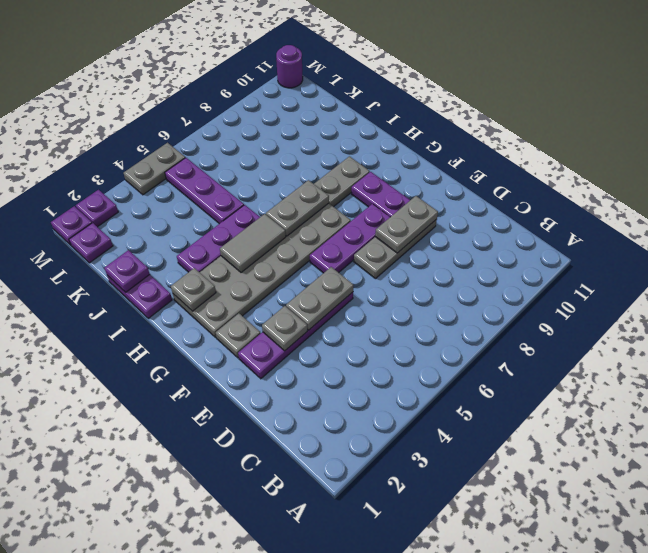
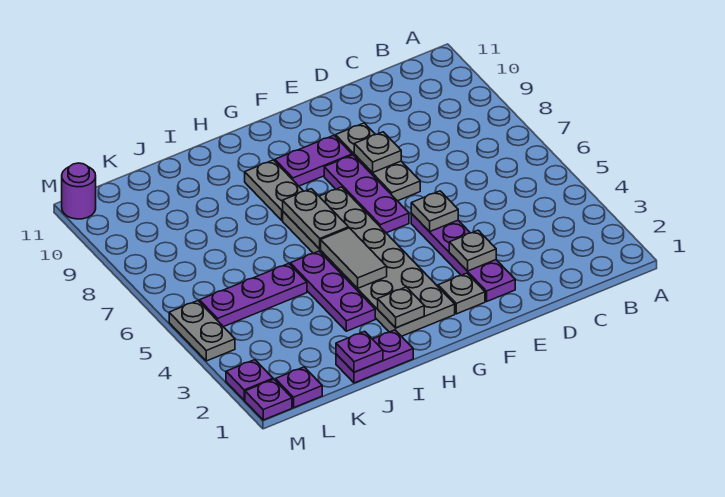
grey 1x2 plate [286,267,354,330] -> grey 1x1 plate [411,191,458,232]
grey 1x2 plate [375,196,438,253] -> grey 1x1 plate [354,132,401,173]

